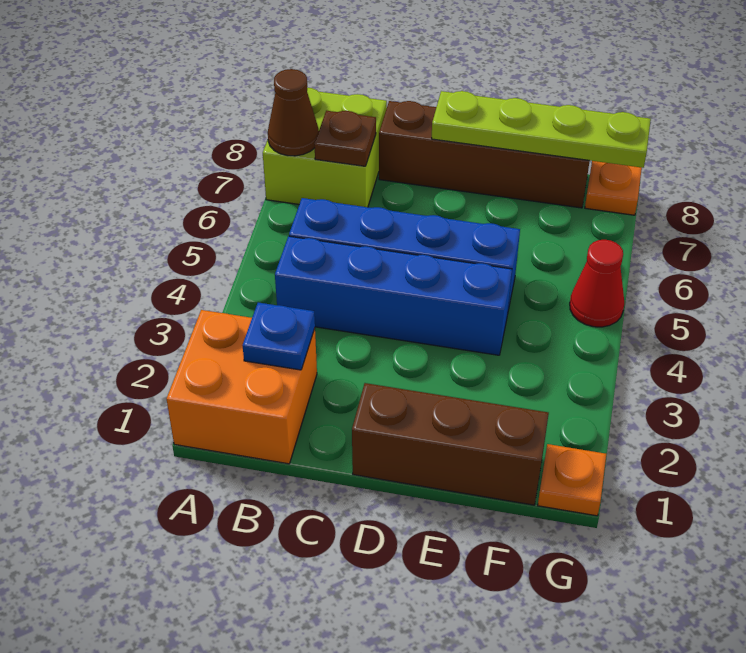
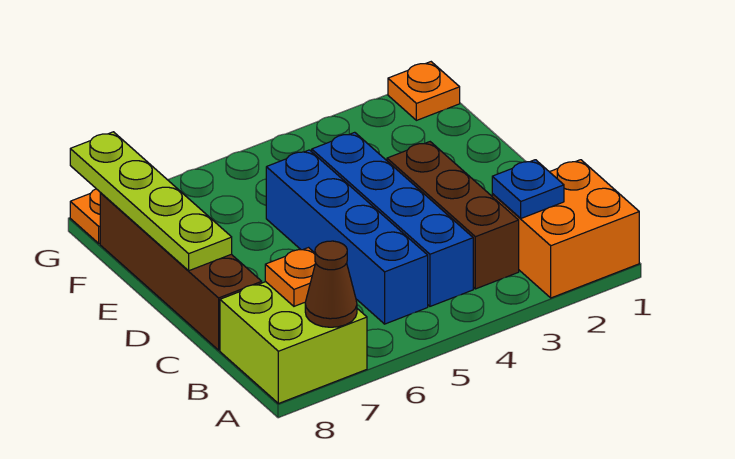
brown 1x1 plate [314,111,376,166] -> orange 1x1 plate [265,248,316,306]
brown 1x3 brick [352,383,549,505] -> brown 1x3 brick moved to [387,142,519,289]
red 1x1 cone [570,240,624,327] -> none

